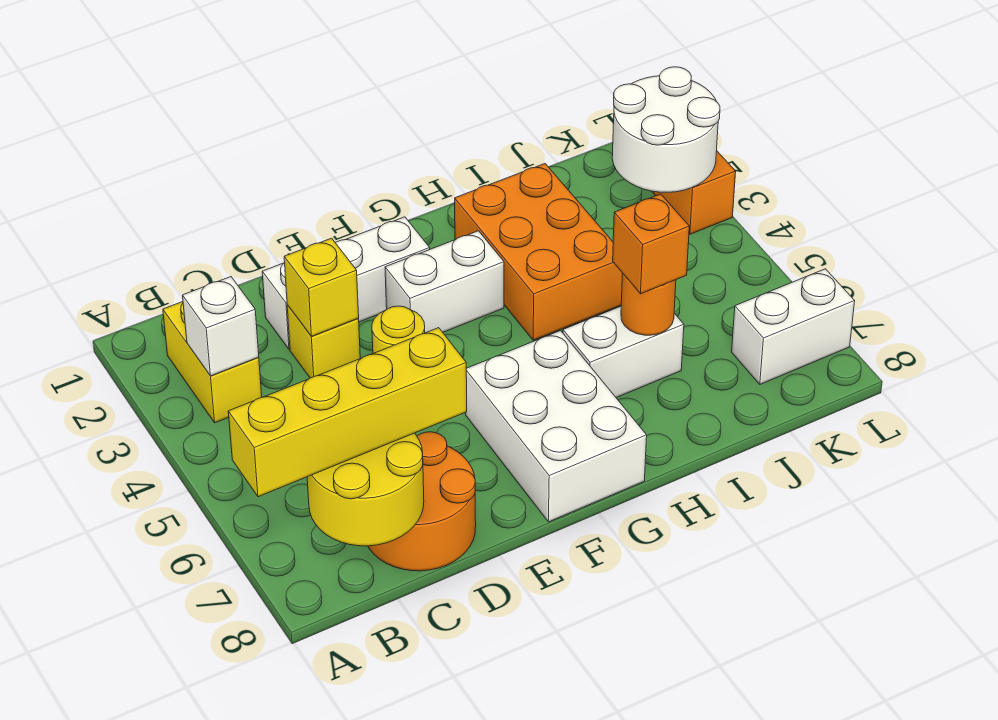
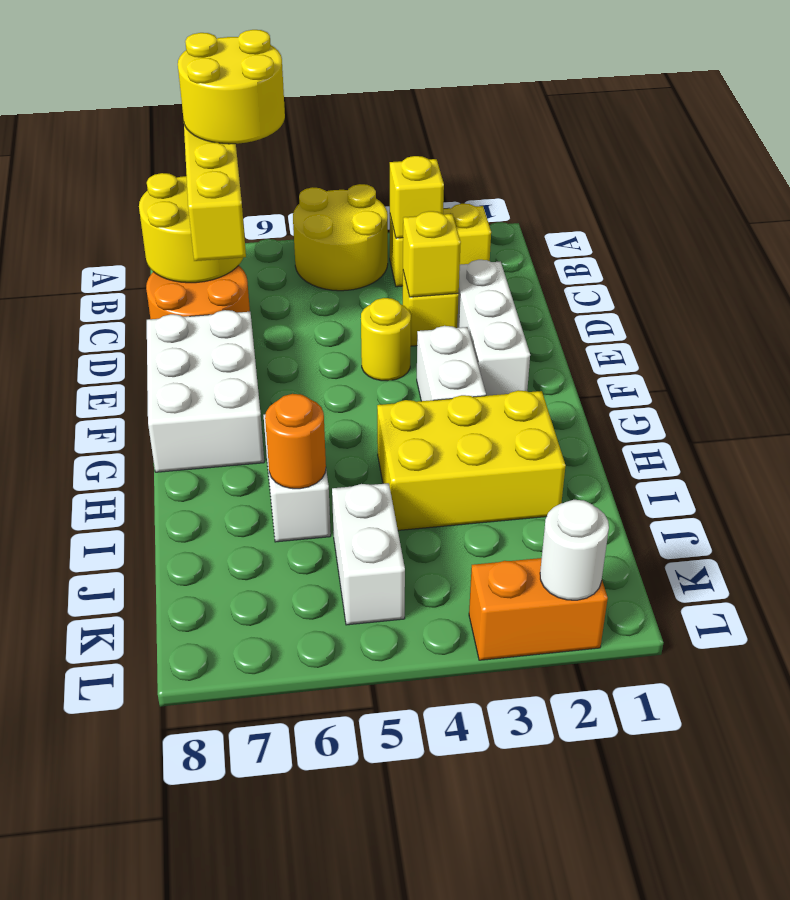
none -> yellow 2x2 round brick [293,184,388,291]
none -> yellow 2x2 round brick [178,30,285,144]
white 1x1 brick [183,277,259,376] -> yellow 1x1 brick [390,156,444,238]
white 2x3 brick [466,331,647,522] -> white 2x3 brick turned to [147,310,264,472]
orange 2x3 brick [455,164,622,340] -> yellow 2x3 brick [377,390,566,530]
orange 1x1 brick [613,194,689,294] -> none
white 2x2 round brick [612,67,720,192] -> white 1x1 round brick [540,500,609,600]
white 1x2 brick [732,269,855,384] -> white 1x2 brick moved to [332,483,405,625]

